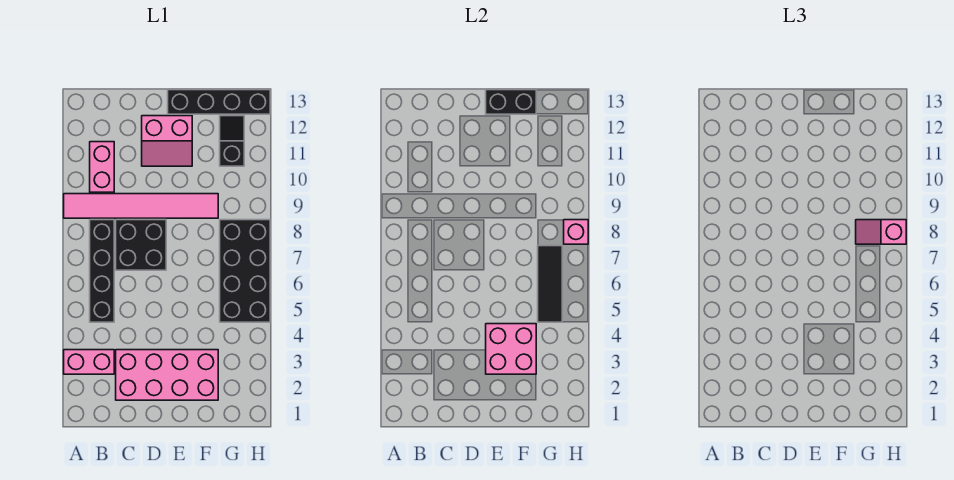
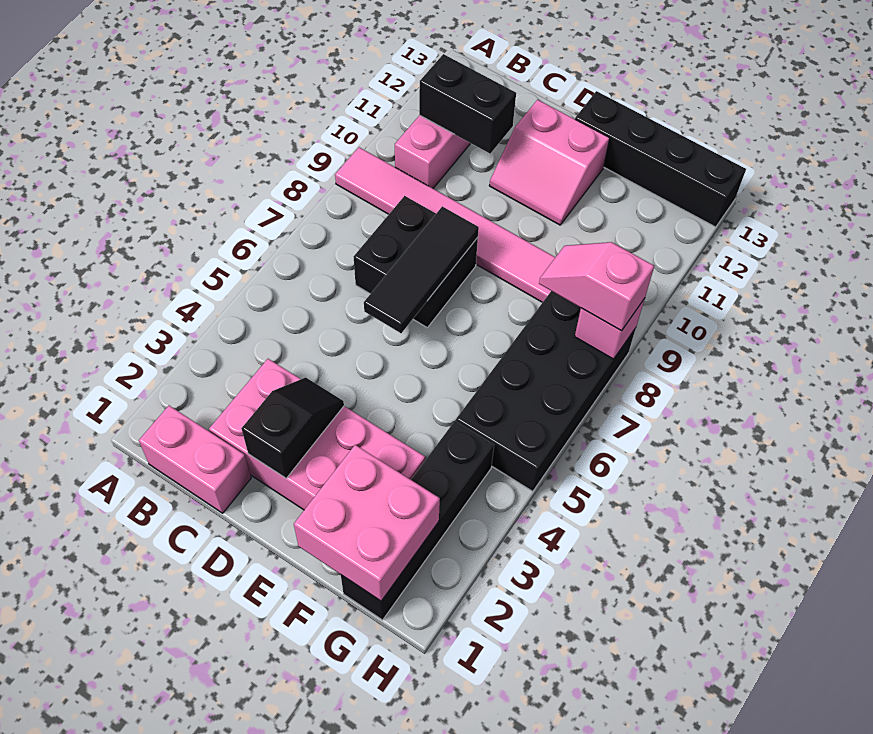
pink 1x2 brick [64,350,114,374] -> pink 1x2 brick moved to [139,406,251,513]
black 1x4 brick [90,220,114,322] -> black 1x4 brick moved to [341,421,494,620]
pink 2x2 brick [486,324,536,374] -> pink 2x2 brick moved to [294,445,440,601]
black 1x2 brick [486,90,536,114] -> black 1x2 brick moved to [419,54,516,153]
black 1x3 tile [538,246,562,322] -> black 1x3 tile moved to [364,206,479,333]
black 1x2 slope [220,116,244,166] -> black 1x2 slope moved to [241,377,344,478]

